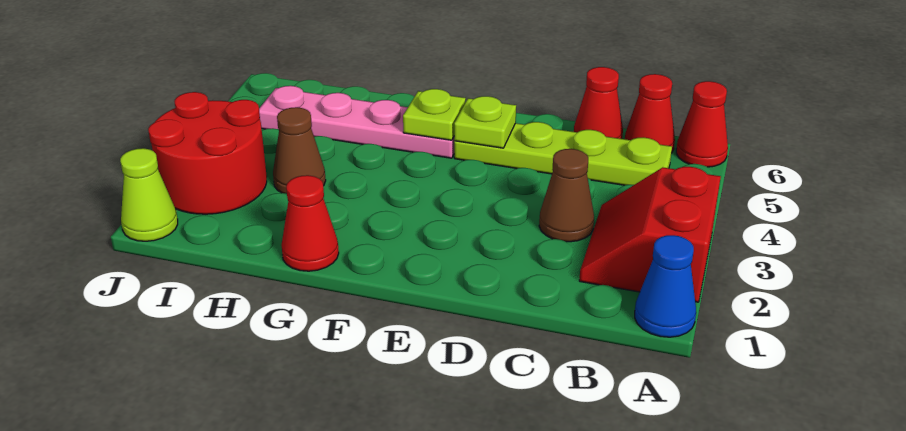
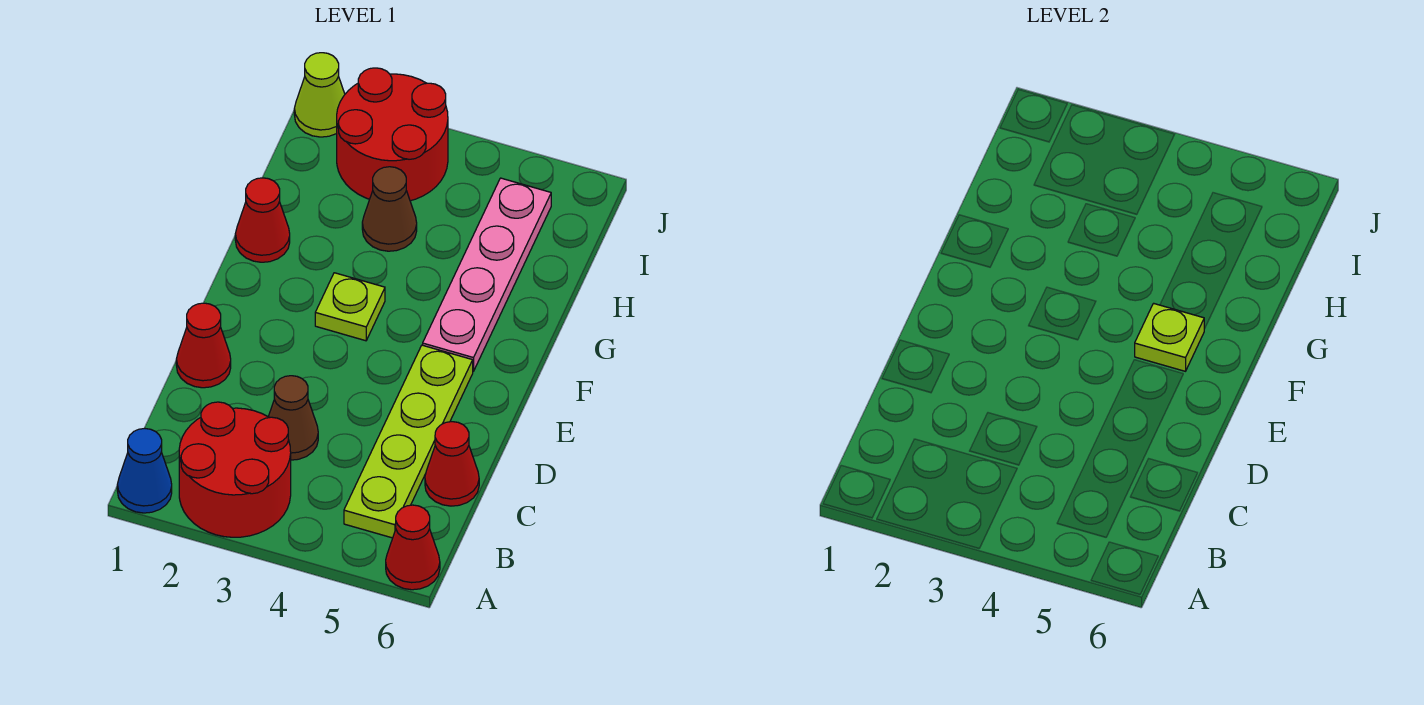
red 2x2 slope [579,167,721,302] -> red 2x2 round brick [179,402,291,537]
red 1x1 cone [625,74,675,153] -> red 1x1 cone moved to [176,303,231,388]
lime 1x1 plate [454,96,516,148] -> lime 1x1 plate moved to [315,273,385,341]

